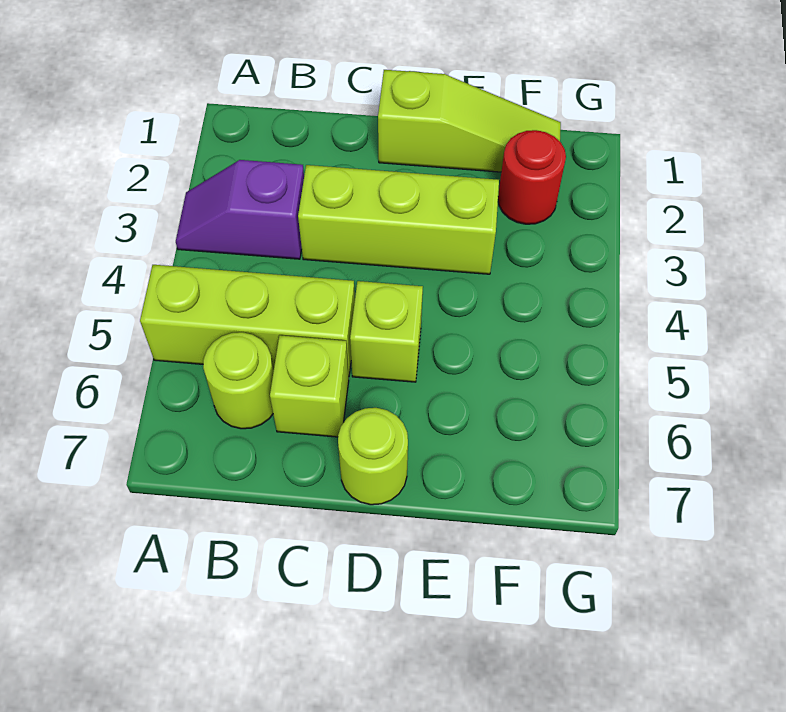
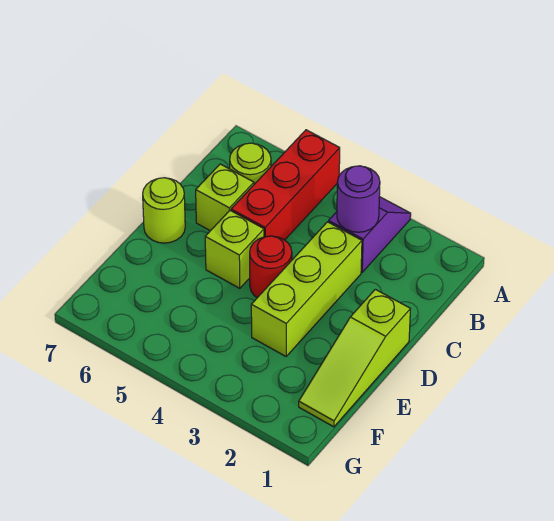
lime 1x3 brick [140,265,355,374] -> red 1x3 brick [231,130,340,240]
none -> purple 1x1 round brick [337,166,380,232]
red 1x1 round brick [498,130,566,224] -> red 1x1 round brick moved to [250,236,292,298]

